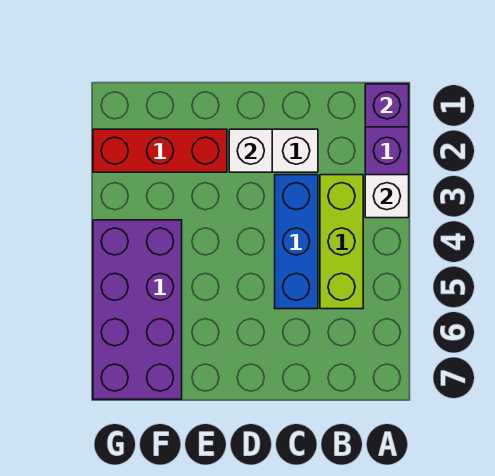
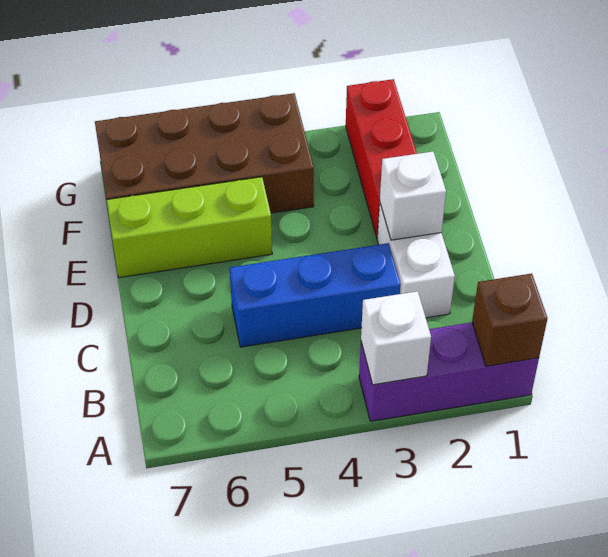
purple 1x1 brick [365,84,409,127] -> brown 1x1 brick [472,273,548,366]
lime 1x3 brick [320,175,363,309] -> lime 1x3 brick moved to [107,177,272,278]
purple 2x4 brick [93,220,182,399] -> brown 2x4 brick [95,93,314,213]

